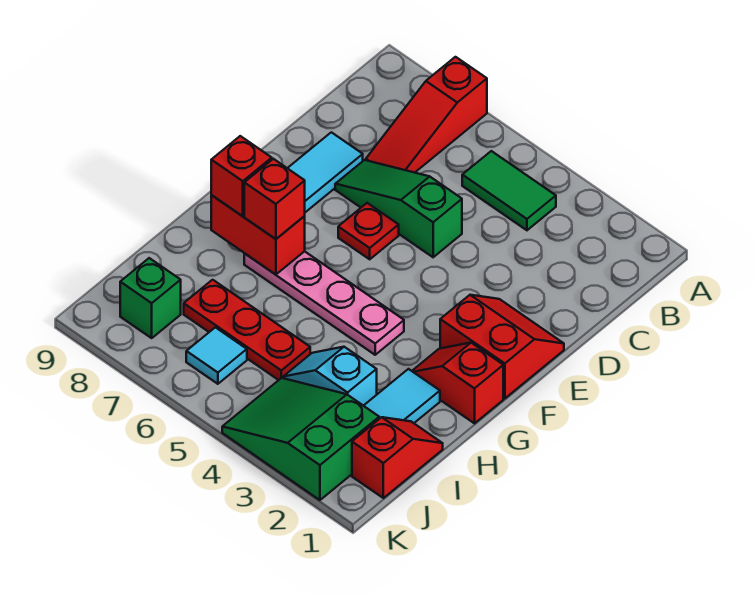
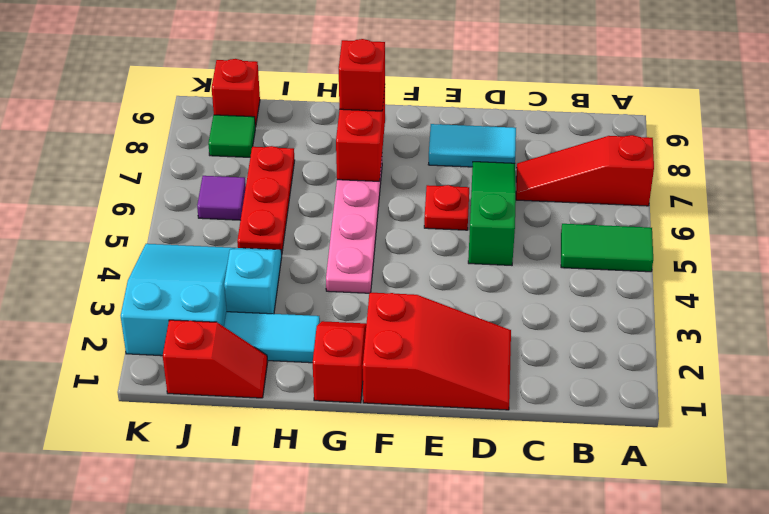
green 1x2 tile [462,151,556,230] -> green 1x2 tile turned to [561,224,653,272]
red 2x2 slope [440,295,564,398] -> red 2x3 slope [363,293,511,410]
red 1x1 brick [244,159,305,239] -> red 1x1 brick moved to [212,59,260,127]
green 2x3 slope [222,378,379,500] -> cyan 2x3 slope [121,244,235,356]
cyan 1x1 tile [186,327,247,384] -> purple 1x1 tile [197,176,246,220]
green 1x1 brick [120,258,181,338] -> green 1x1 tile [208,115,255,157]

